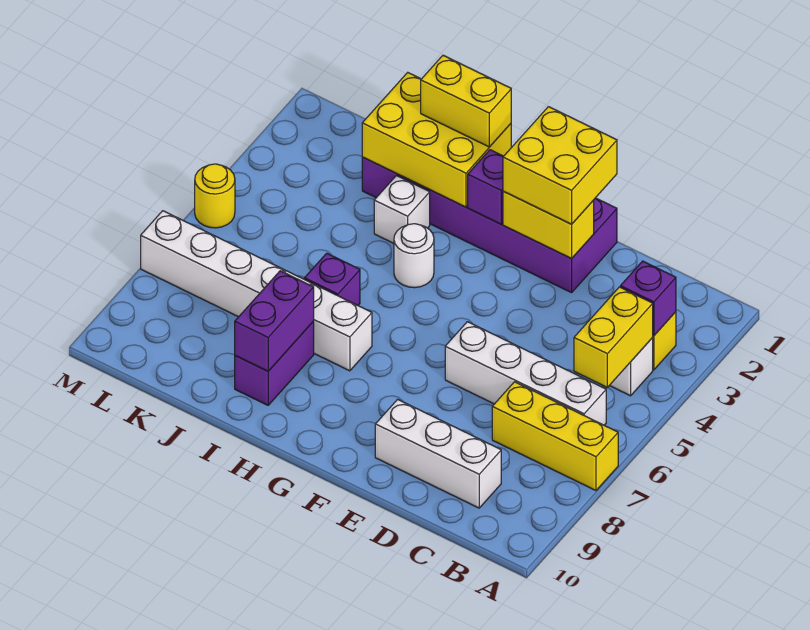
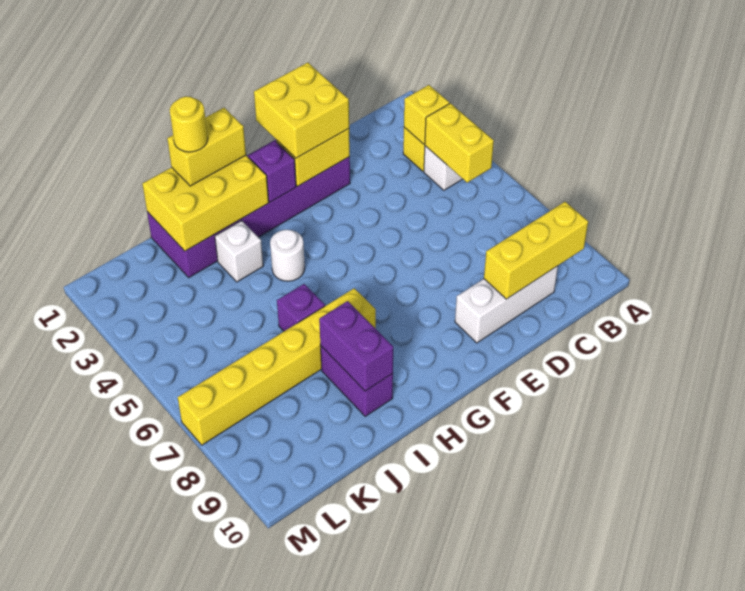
yellow 1x3 brick [492,382,618,490] -> yellow 1x3 brick moved to [484,202,588,299]
purple 1x1 brick [620,261,676,336] -> yellow 1x1 brick [404,85,449,144]
white 1x4 brick [445,322,606,425] -> none
white 1x6 brick [141,211,372,371] -> yellow 1x6 brick [178,288,376,445]
yellow 1x1 round brick [195,164,235,228] -> yellow 1x1 round brick moved to [170,96,208,152]

